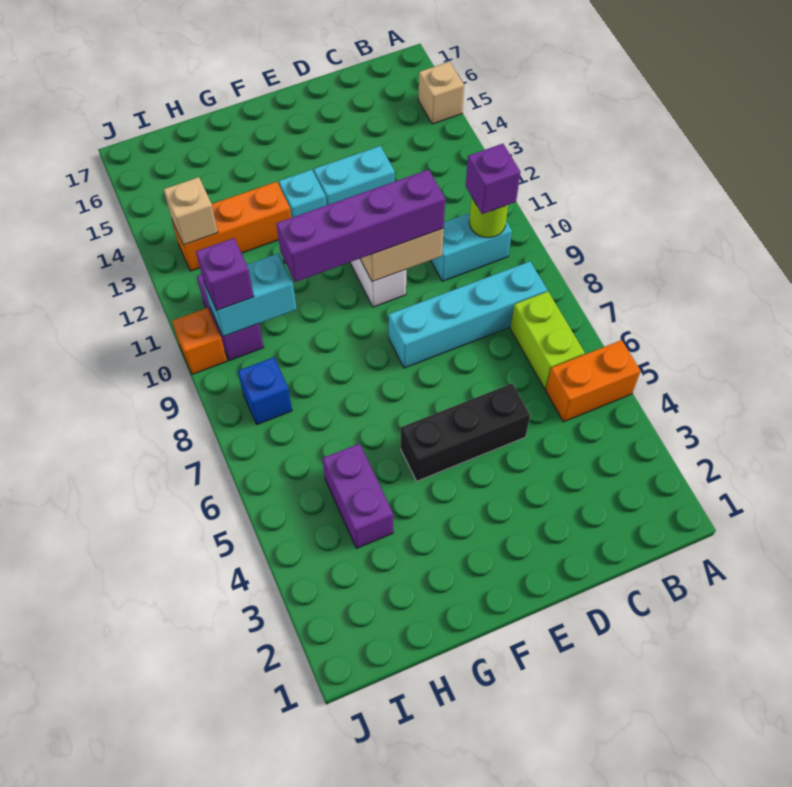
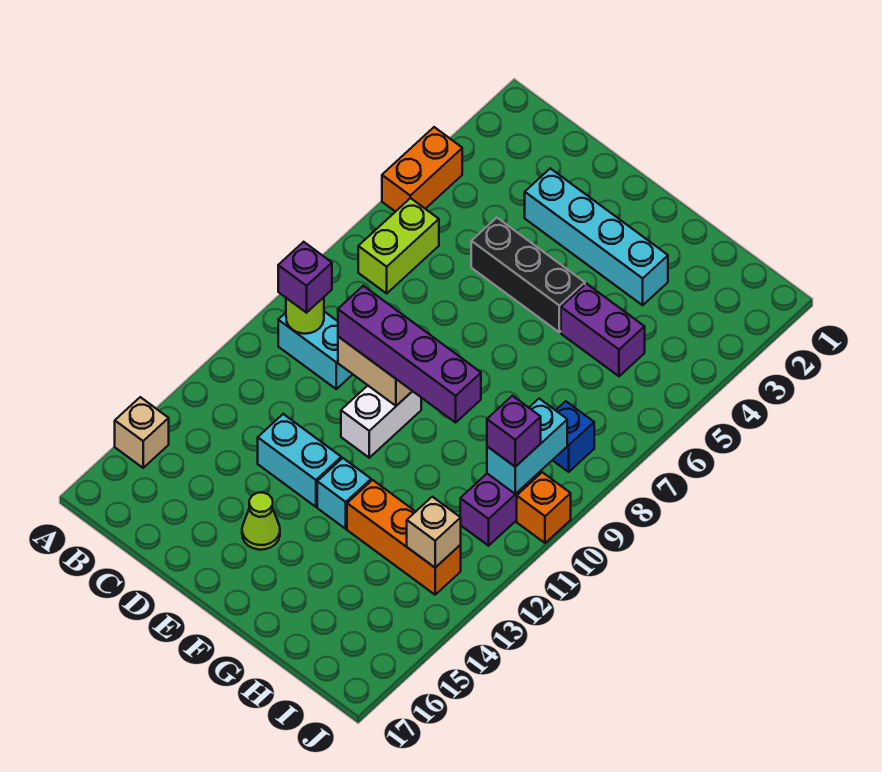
orange 1x2 brick [546,340,641,422] -> orange 1x2 brick turned to [382,127,462,212]
cyan 1x4 brick [389,262,547,368] -> cyan 1x4 brick moved to [525,168,668,305]
none -> lime 1x1 cone [242,493,280,550]
purple 1x2 brick [323,444,393,548] -> purple 1x2 brick turned to [561,284,645,376]
cyan 1x2 brick [204,253,296,336] -> cyan 1x2 brick turned to [487,399,567,494]

